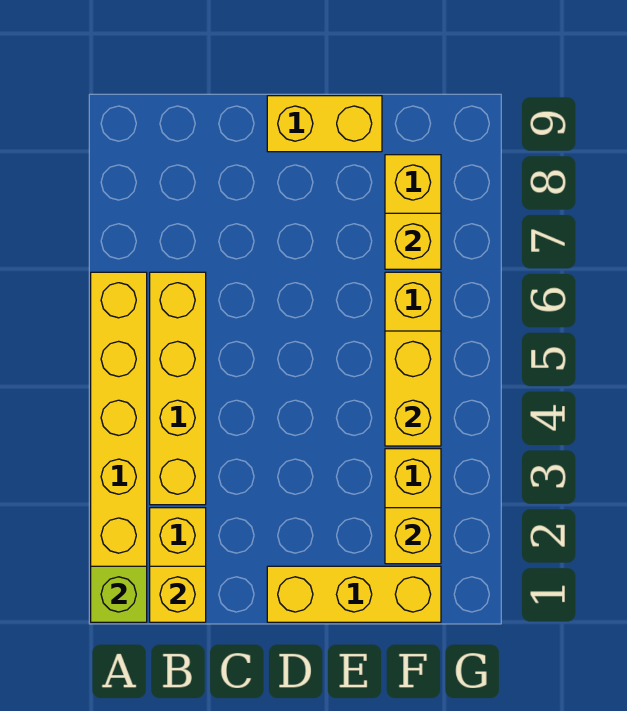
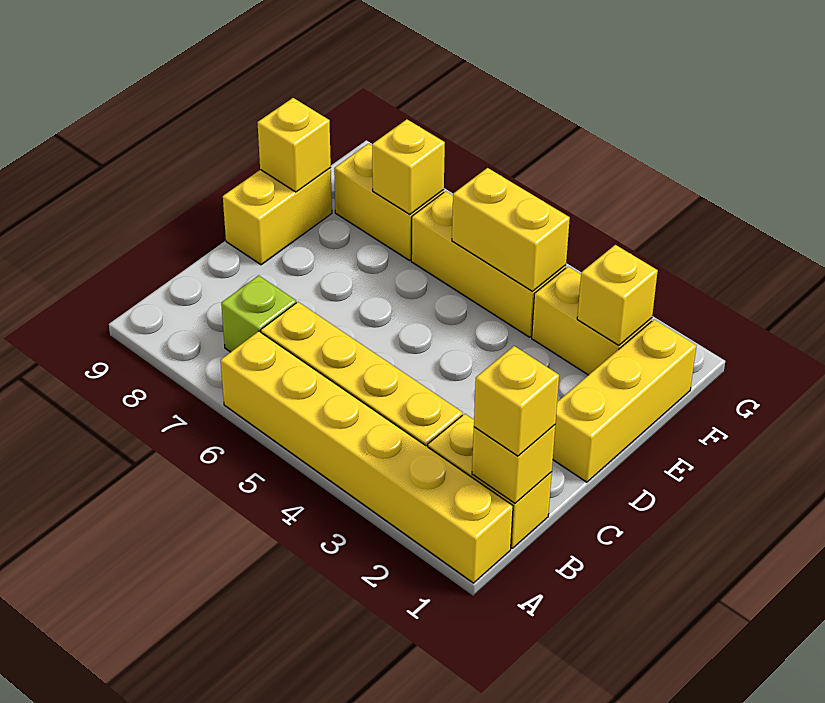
lime 1x1 brick [91,566,147,622] -> lime 1x1 brick moved to [221,275,296,352]
none -> yellow 1x1 brick [474,346,559,456]
none -> yellow 1x1 brick [257,98,331,192]

